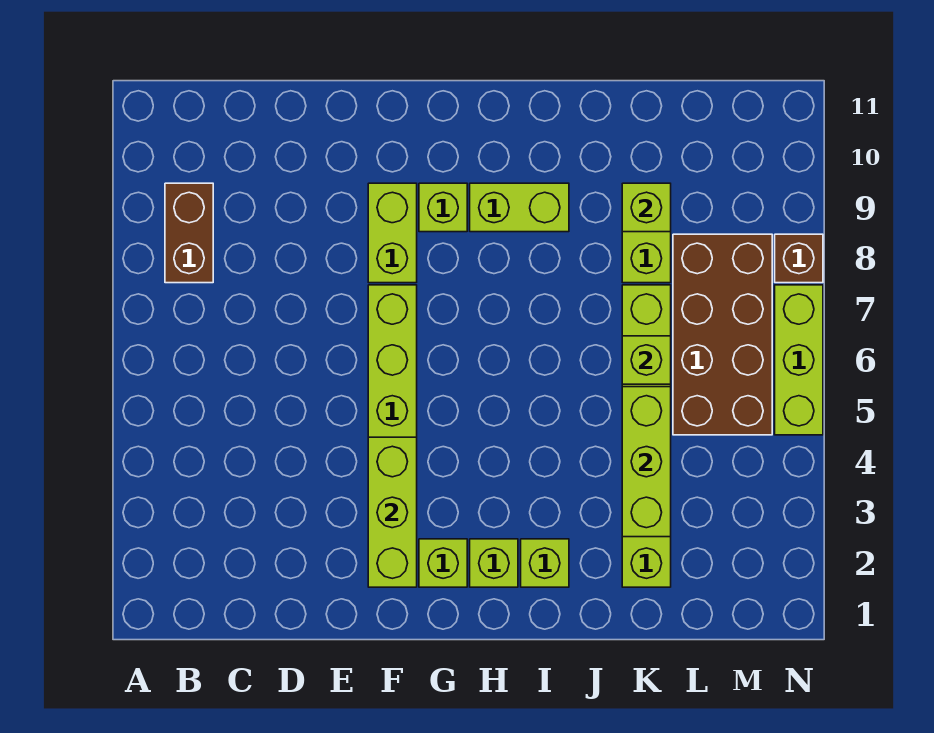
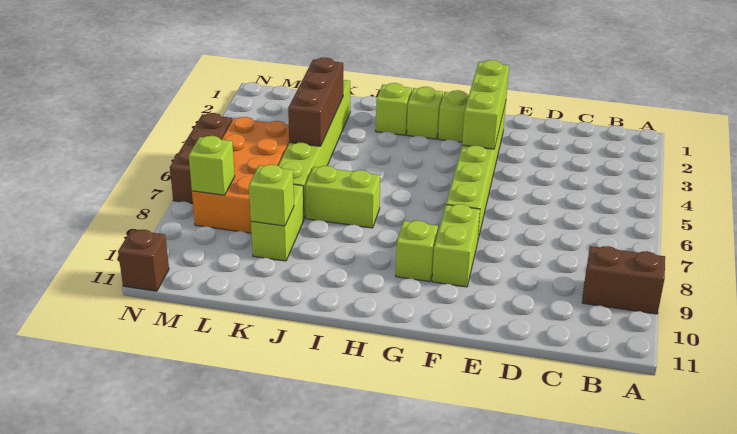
brown 1x2 brick [165,183,213,283] -> brown 1x2 brick turned to [582,246,665,314]
lime 1x2 brick [470,183,569,232] -> lime 1x2 brick moved to [305,166,380,228]
lime 1x3 brick [622,387,671,537] -> brown 1x3 brick [288,58,343,146]
lime 1x1 brick [622,336,671,384] -> lime 1x1 brick moved to [189,135,235,195]
brown 2x4 brick [673,234,772,435] -> orange 2x4 brick [192,117,289,233]
lime 1x3 brick [775,285,823,435] -> brown 1x3 brick [170,113,232,203]
brown 1x1 brick [775,234,823,283] -> brown 1x1 brick moved to [118,230,169,291]

